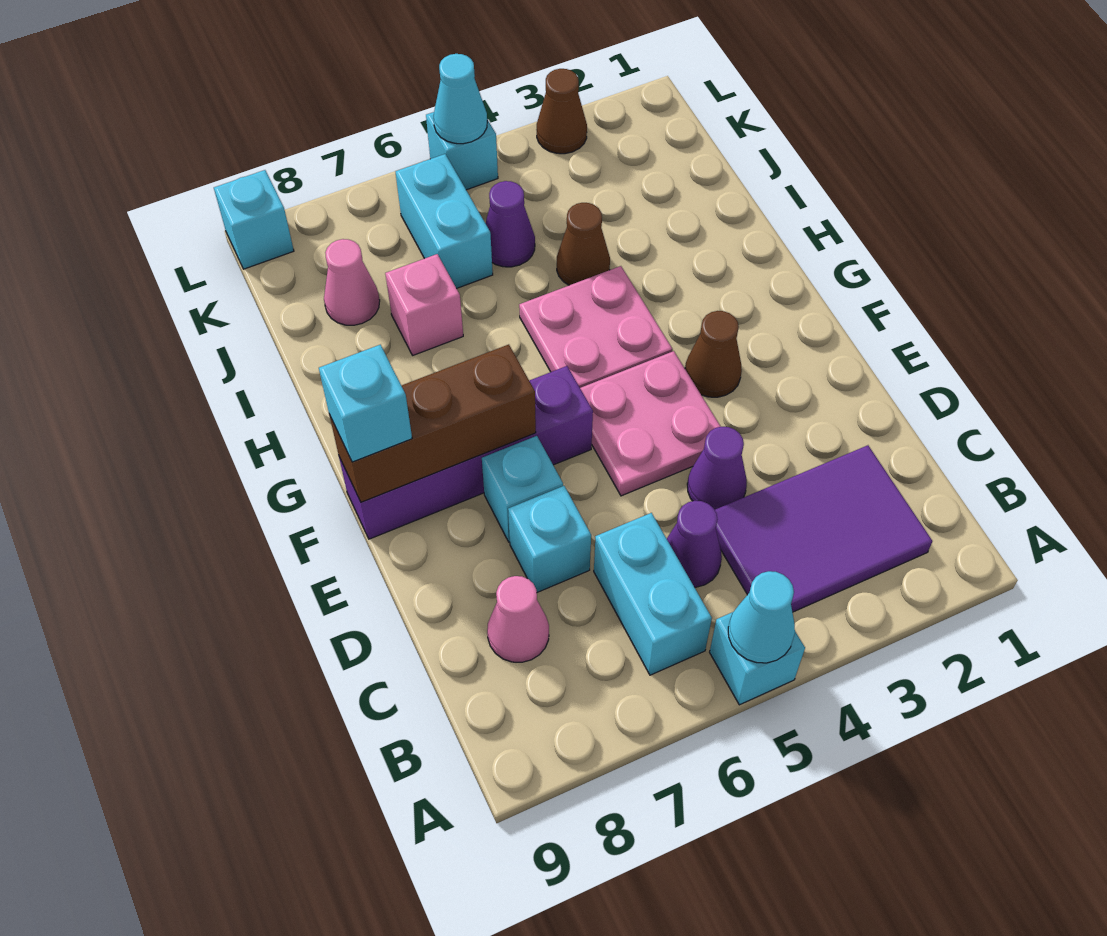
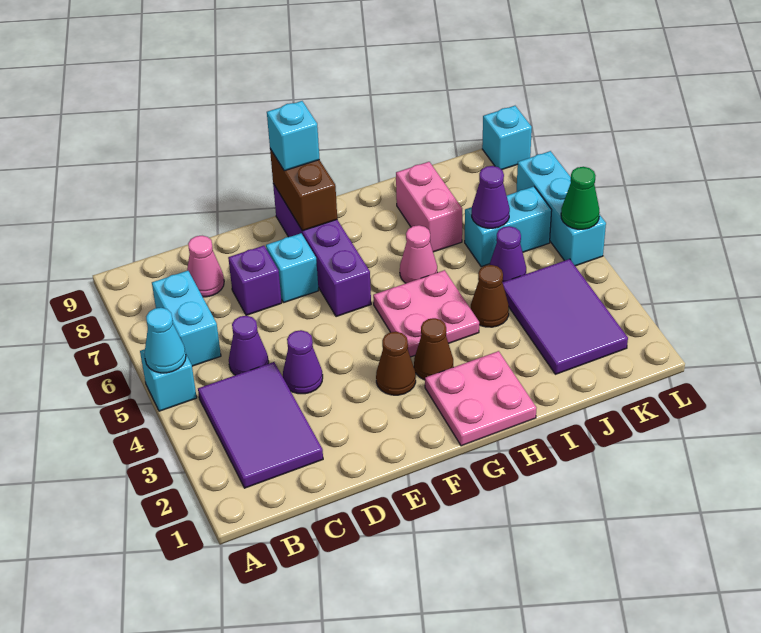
cyan 1x2 brick [594,513,712,675] -> cyan 1x2 brick turned to [152,271,221,366]
cyan 1x1 brick [508,486,591,592] -> purple 1x1 brick [228,246,282,315]
pink 2x2 plate [580,351,721,496] -> pink 2x2 plate moved to [425,351,536,446]
brown 1x3 brick [329,344,536,502] -> brown 1x2 brick [270,149,337,231]
pink 1x1 brick [385,254,463,355] -> pink 1x2 brick [396,162,462,252]
none -> purple 2x3 tile [503,259,628,374]
none -> purple 1x1 cone [472,166,510,228]
pink 1x1 cone [324,239,380,325] -> pink 1x1 cone moved to [400,225,437,283]
brown 1x1 cone [536,69,587,154] -> brown 1x1 cone moved to [414,318,453,380]
cyan 1x1 brick [426,112,498,190] -> cyan 1x3 brick [516,151,606,266]
cyan 1x1 cone [433,54,487,144] -> green 1x1 cone [561,167,600,229]

